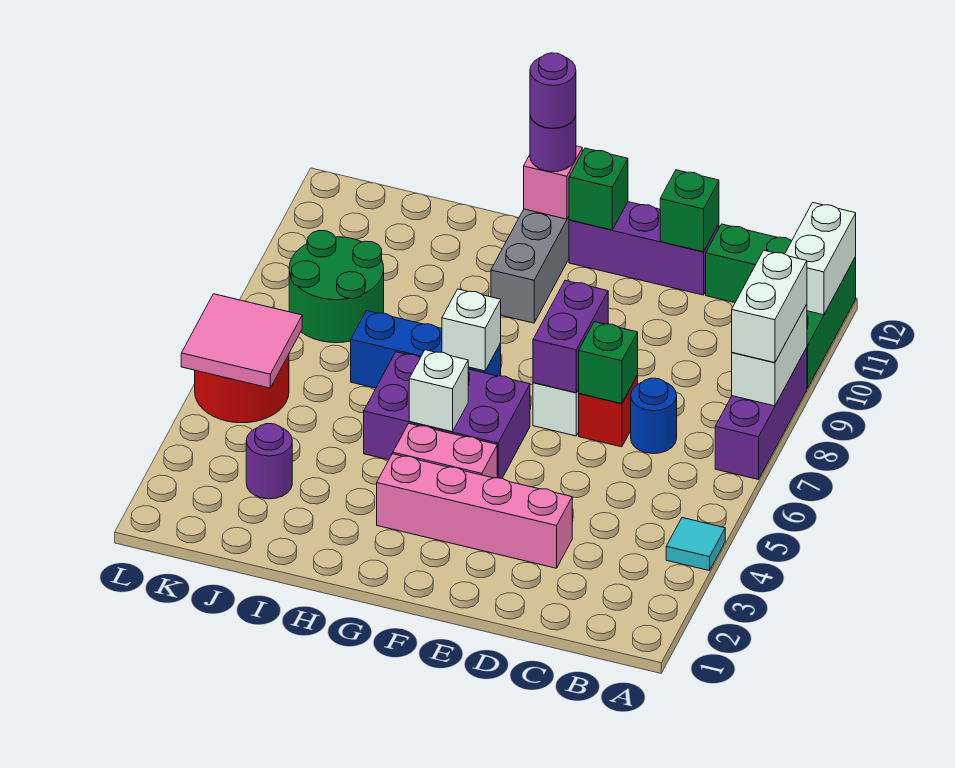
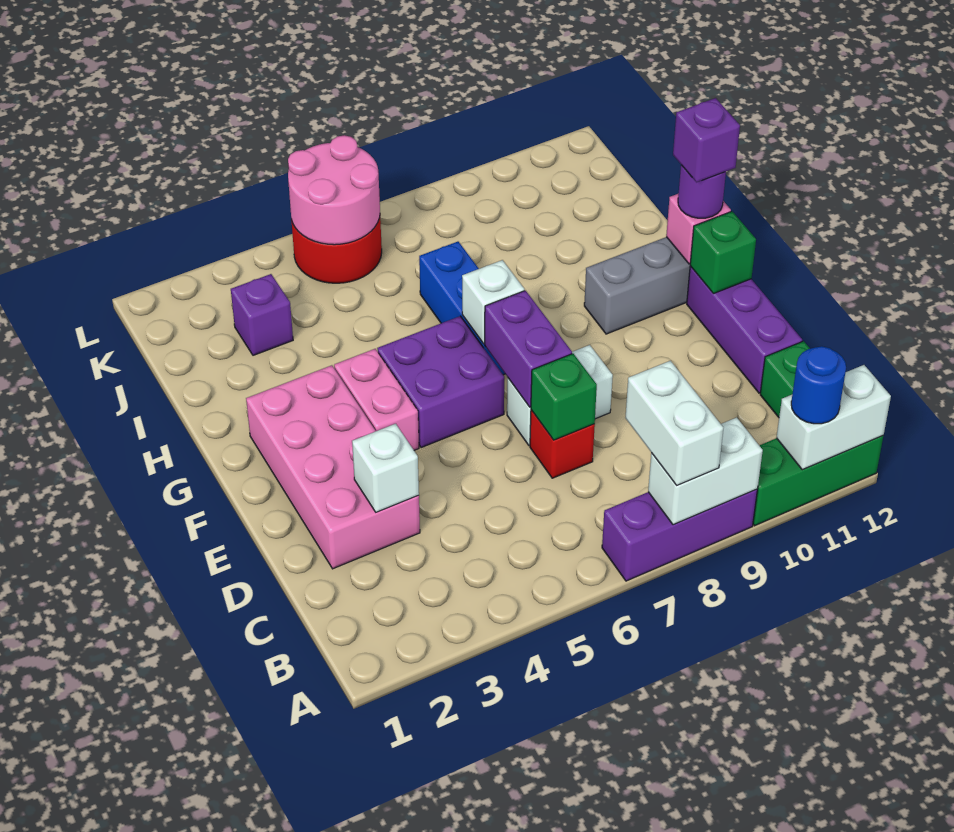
cyan 1x1 tile [666,518,725,571] -> none
white 1x2 brick [732,250,807,363] -> white 1x2 brick turned to [625,361,723,485]
blue 1x1 round brick [631,378,677,454] -> blue 1x1 round brick moved to [791,346,846,424]
pink 1x4 brick [377,454,572,568] -> pink 2x4 brick [246,365,420,569]
green 1x1 brick [660,170,719,252] -> none
purple 1x2 brick [533,280,608,393] -> purple 1x2 brick turned to [485,291,572,407]
purple 2x3 brick [364,352,530,478] -> purple 2x2 brick [377,316,504,448]
white 1x1 brick [409,350,468,432] -> white 1x1 brick moved to [352,424,419,512]
purple 1x1 round brick [530,53,576,128] -> purple 1x1 brick [673,98,740,182]
purple 1x1 round brick [246,424,292,499] -> purple 1x1 brick [231,274,293,355]
green 2x2 round brick [289,231,384,343] -> none
pink 2x2 tile [181,294,302,388] -> pink 2x2 round brick [288,135,380,245]

